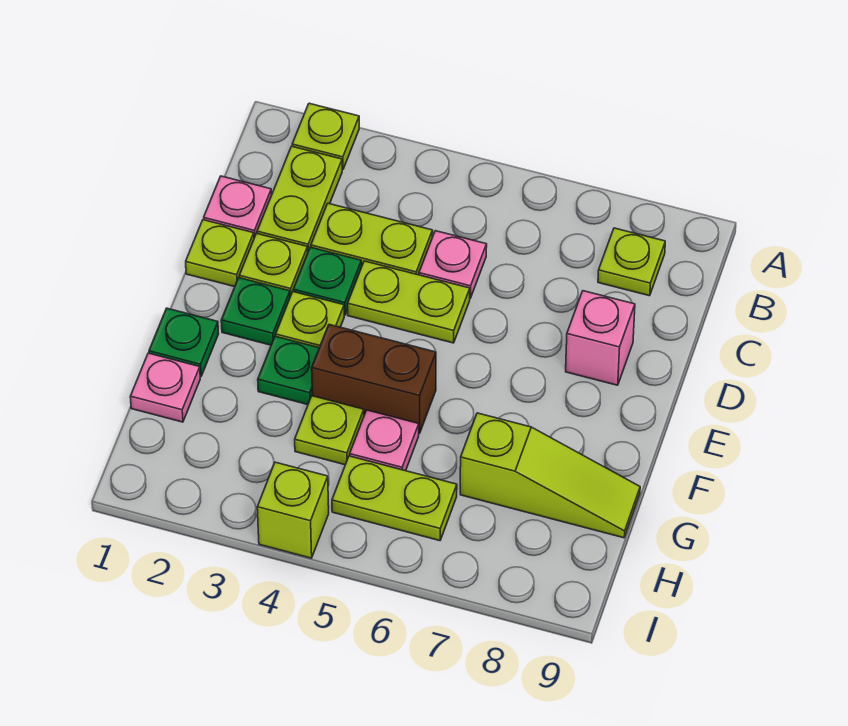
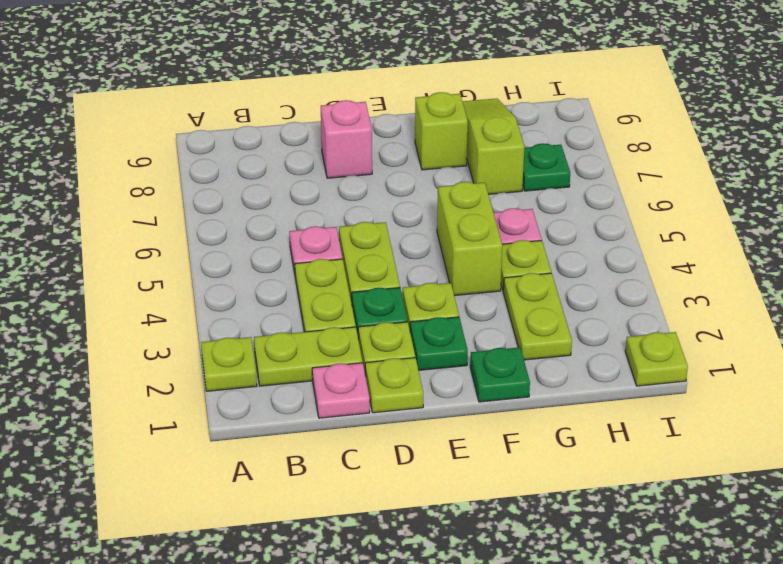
lime 1x1 plate [598,228,665,296] -> lime 1x1 plate moved to [625,332,688,386]
green 1x1 plate [258,336,319,405] -> green 1x1 plate moved to [523,143,570,191]
brown 1x2 brick [312,325,436,434] -> lime 1x2 brick [437,182,502,296]
pink 1x1 plate [130,353,200,422] -> none
lime 1x2 plate [332,456,457,541] -> lime 1x2 plate moved to [503,273,572,360]
lime 1x1 brick [257,462,329,558] -> lime 1x1 brick moved to [415,92,468,170]

